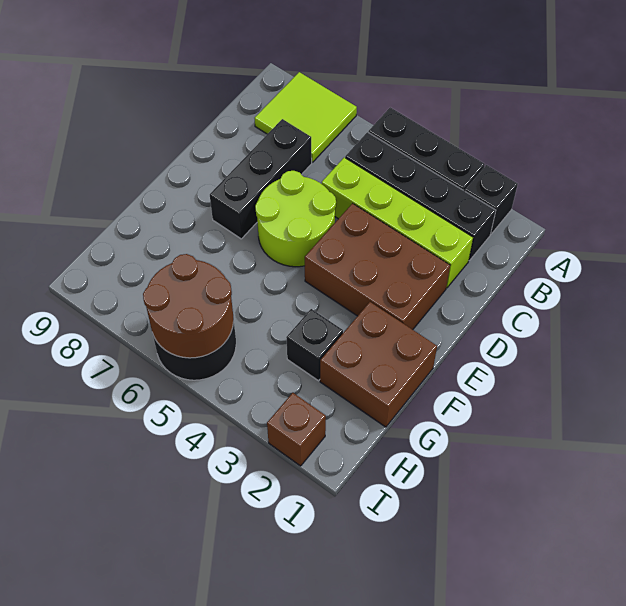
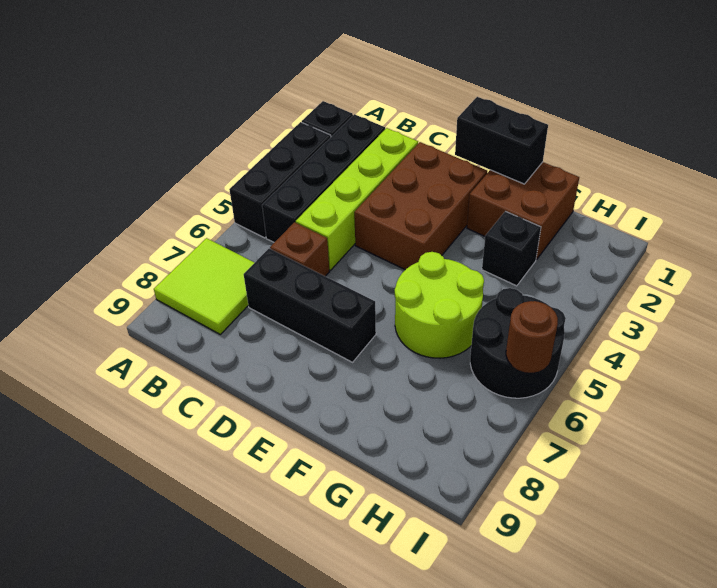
lime 2x2 round brick [255,171,336,267] -> lime 2x2 round brick moved to [395,252,484,358]
none -> black 1x2 brick [455,97,548,184]
brown 2x2 round brick [143,254,234,358] -> brown 1x1 round brick [506,301,558,373]
brown 1x1 brick [267,393,326,466] -> brown 1x1 brick moved to [270,222,329,276]

